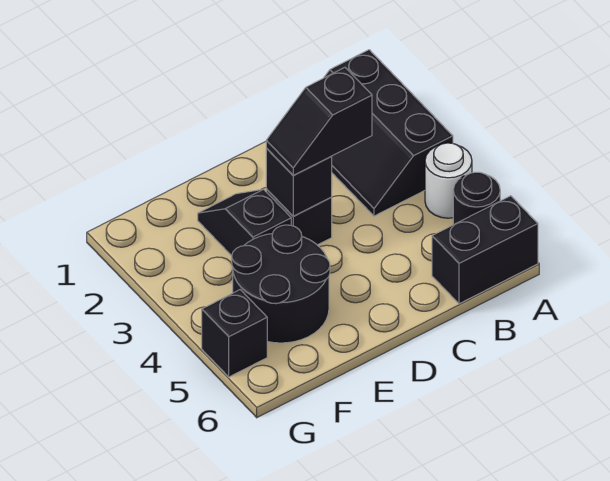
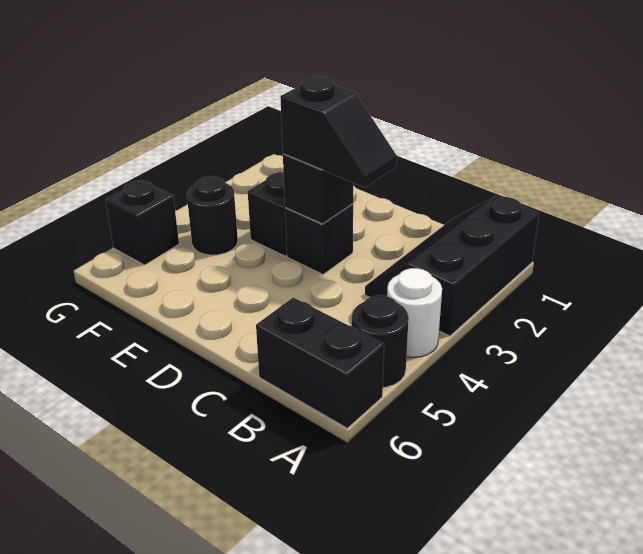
black 1x2 slope [266,68,372,175] -> black 1x2 slope turned to [280,76,397,187]
black 2x2 round brick [232,225,330,343] -> black 1x1 round brick [187,176,238,255]

